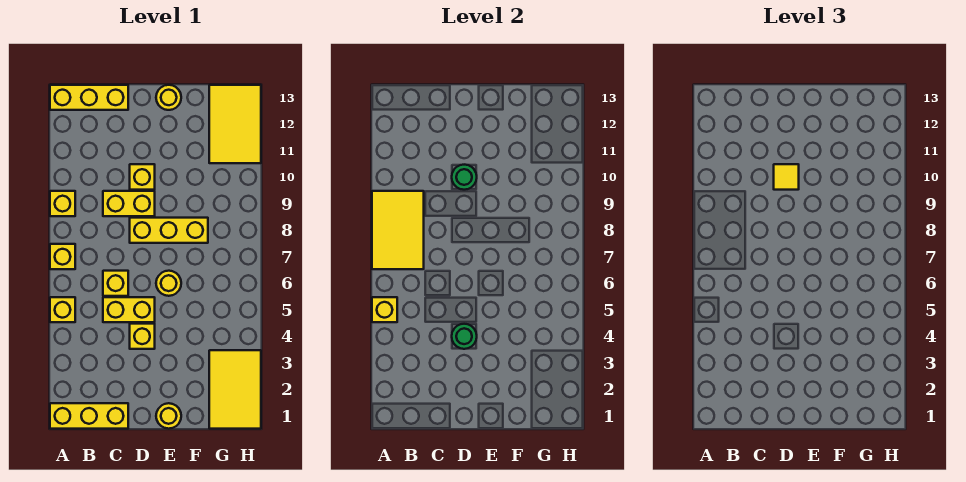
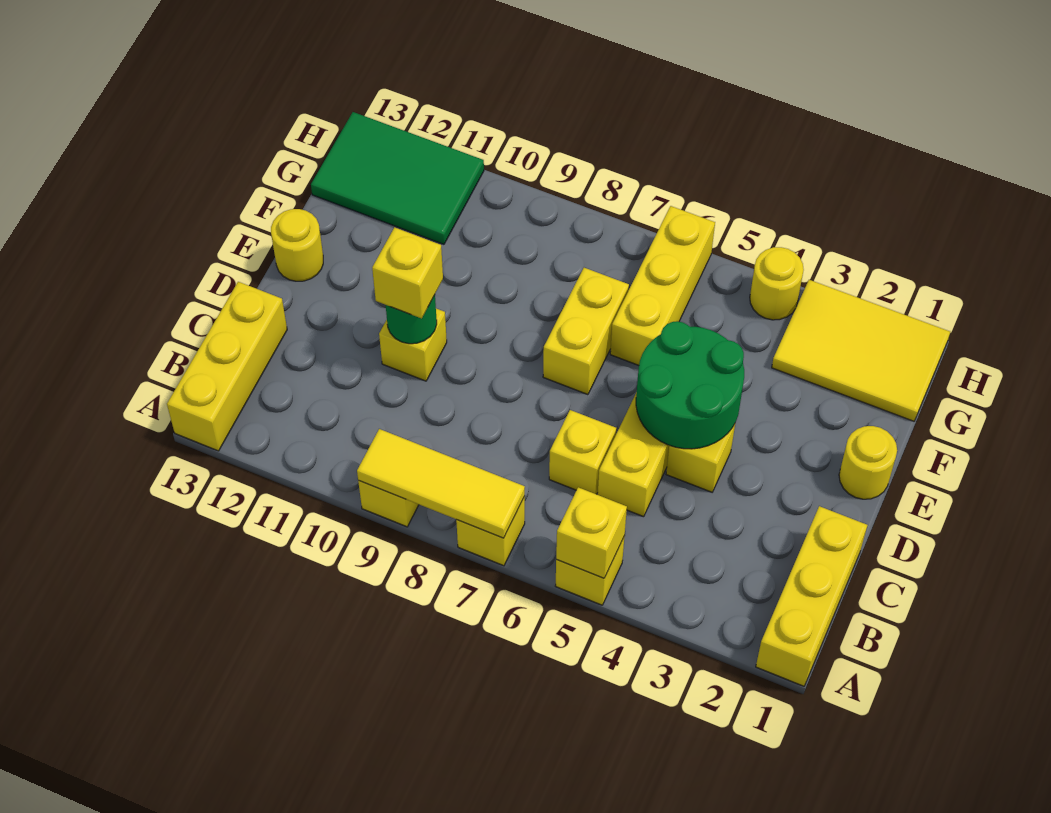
yellow 2x3 tile [372,191,424,269] -> yellow 1x3 tile [357,429,525,538]
yellow 1x2 brick [103,191,155,216] -> yellow 1x2 brick moved to [543,268,629,395]
green 1x1 round brick [452,324,477,349] -> green 2x2 round brick [636,321,744,449]
yellow 1x3 brick [130,218,208,243] -> yellow 1x3 brick moved to [610,206,715,365]
yellow 1x1 tile [774,164,799,190] -> yellow 1x1 brick [372,227,443,318]
yellow 1x1 round brick [156,271,181,296] -> yellow 1x1 round brick moved to [750,247,804,320]
yellow 2x3 tile [209,85,261,163] -> green 2x3 tile [311,112,484,244]

